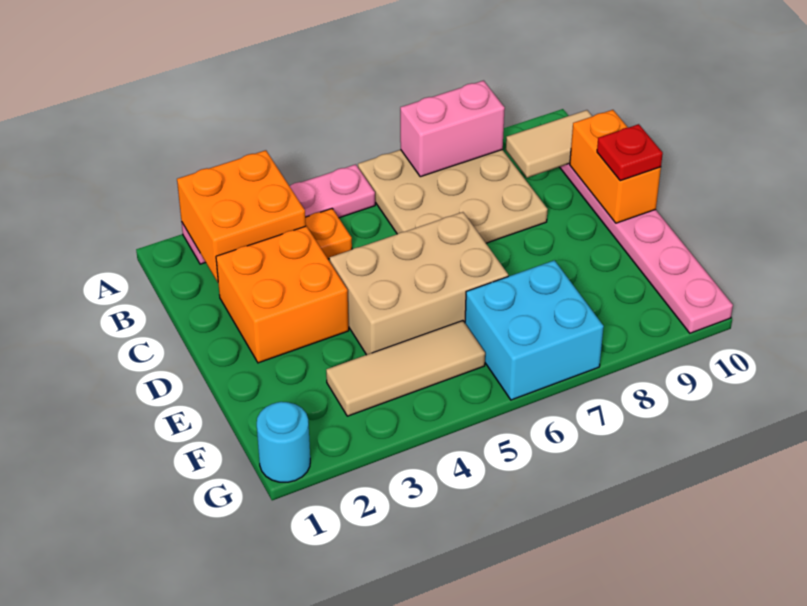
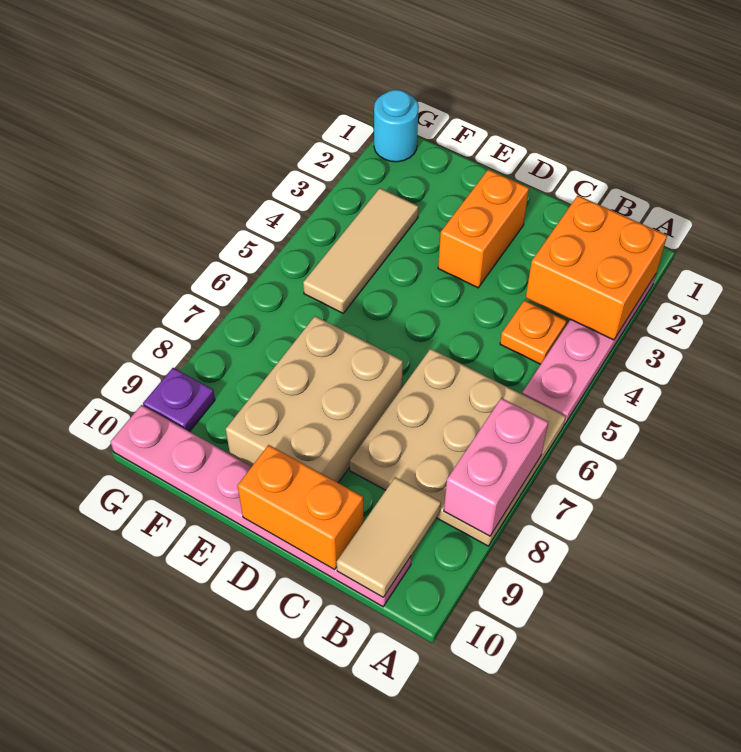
orange 2x2 brick [216,226,349,363] -> orange 1x2 brick [438,169,529,288]
tan 2x3 brick [329,212,508,355] -> tan 2x3 brick moved to [226,316,403,483]
red 1x1 plate [597,124,663,181] -> none
cyan 2x2 brick [465,260,604,400] -> none
none -> purple 1x1 plate [143,368,215,432]

